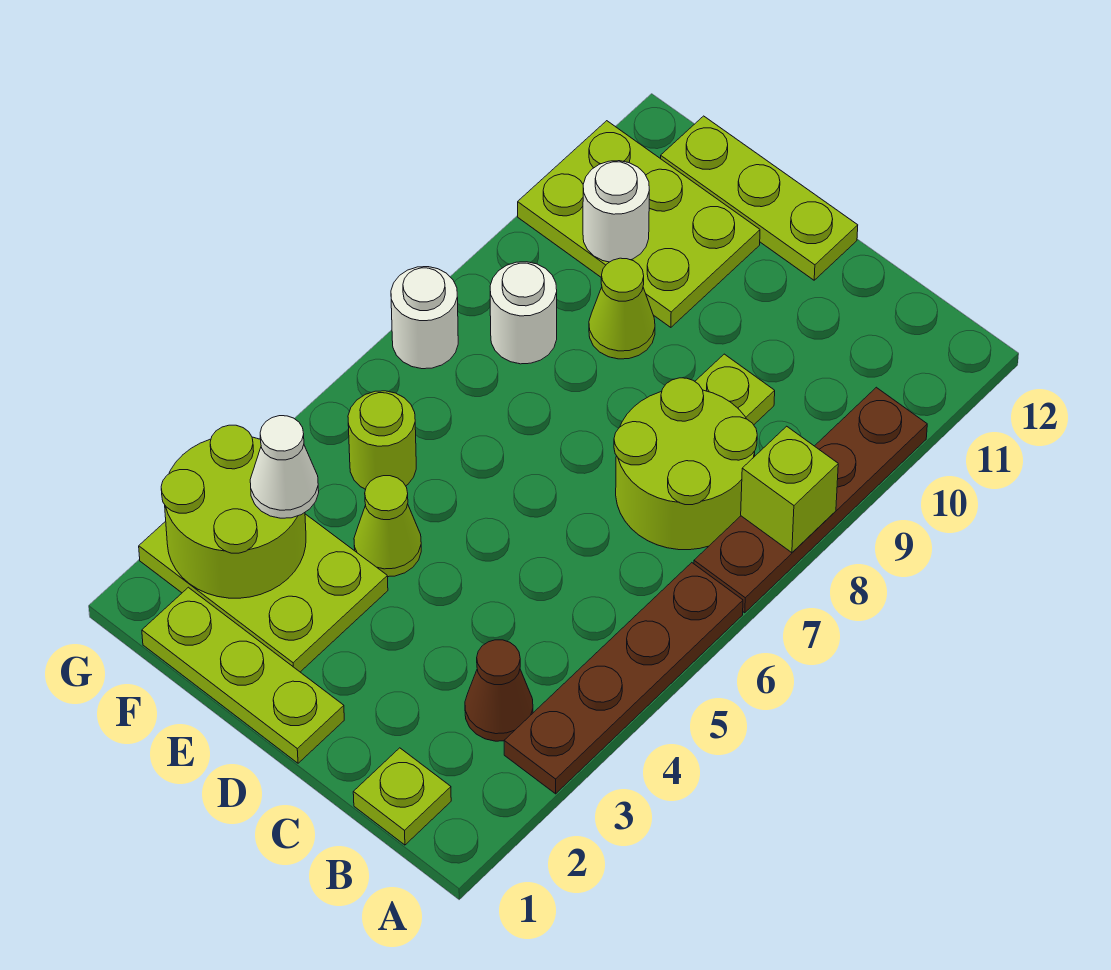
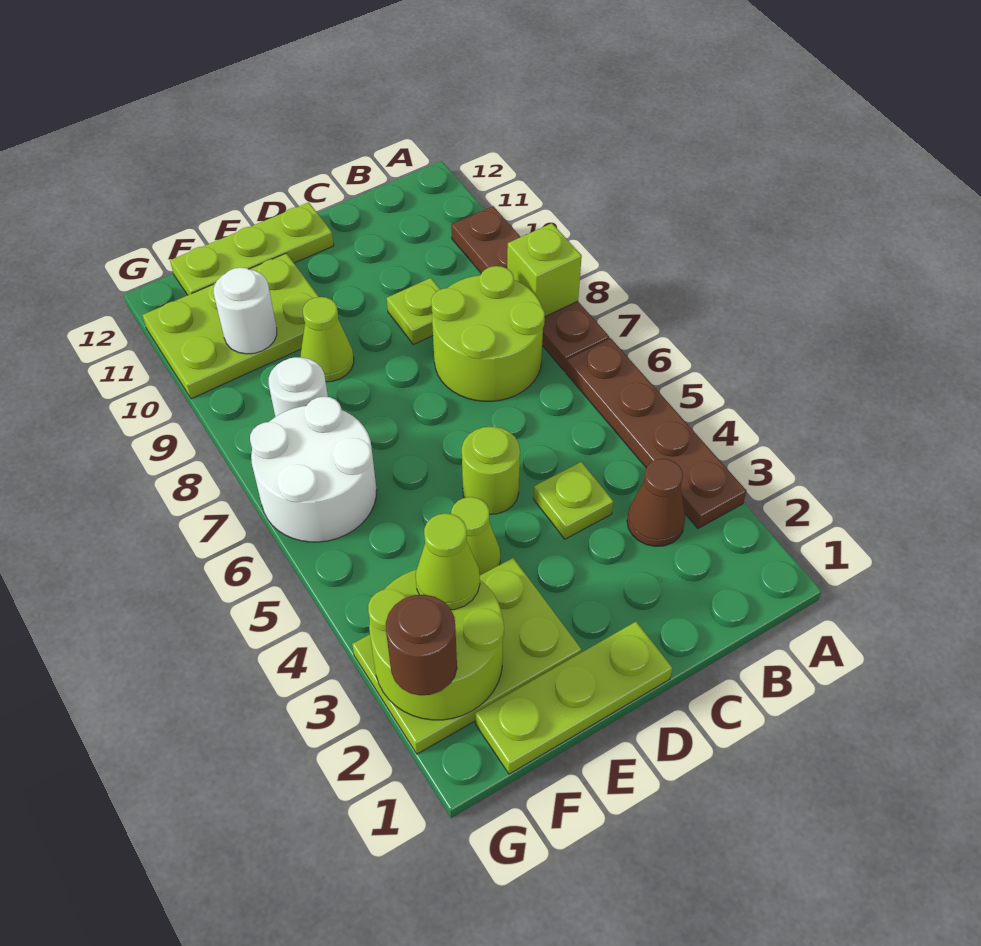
lime 1x1 plate [353,748,451,845] -> lime 1x1 plate moved to [533,462,613,539]
white 1x1 cone [250,416,319,518] -> lime 1x1 cone [416,513,480,610]
lime 1x1 round brick [348,391,416,489] -> lime 1x1 round brick moved to [462,426,520,514]
none -> brown 1x1 round brick [386,595,457,696]
white 1x1 round brick [391,267,458,369] -> white 2x2 round brick [250,397,377,542]

